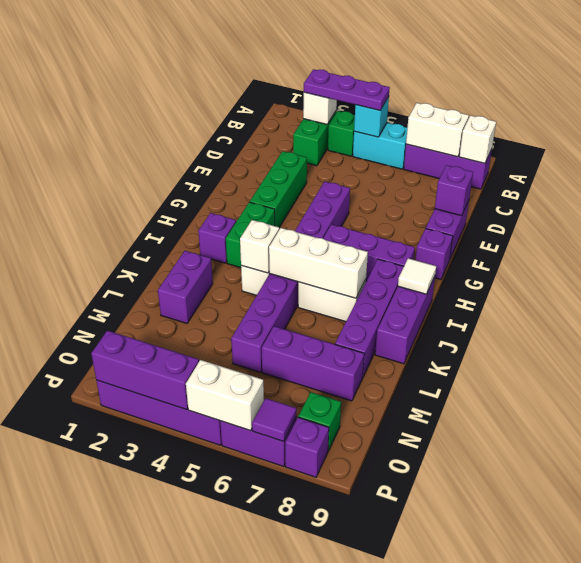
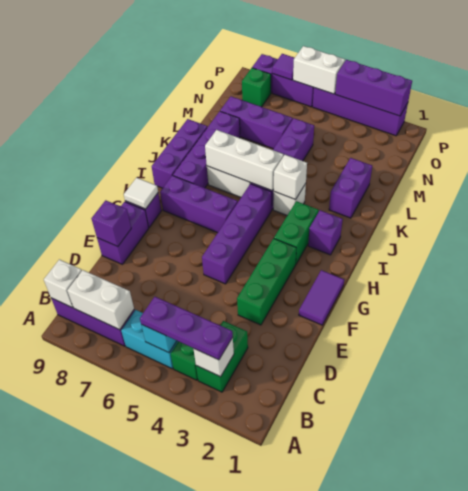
none -> purple 1x2 tile [299,270,344,325]
white 1x1 tile [398,258,436,294] -> white 1x1 tile moved to [124,178,158,209]

